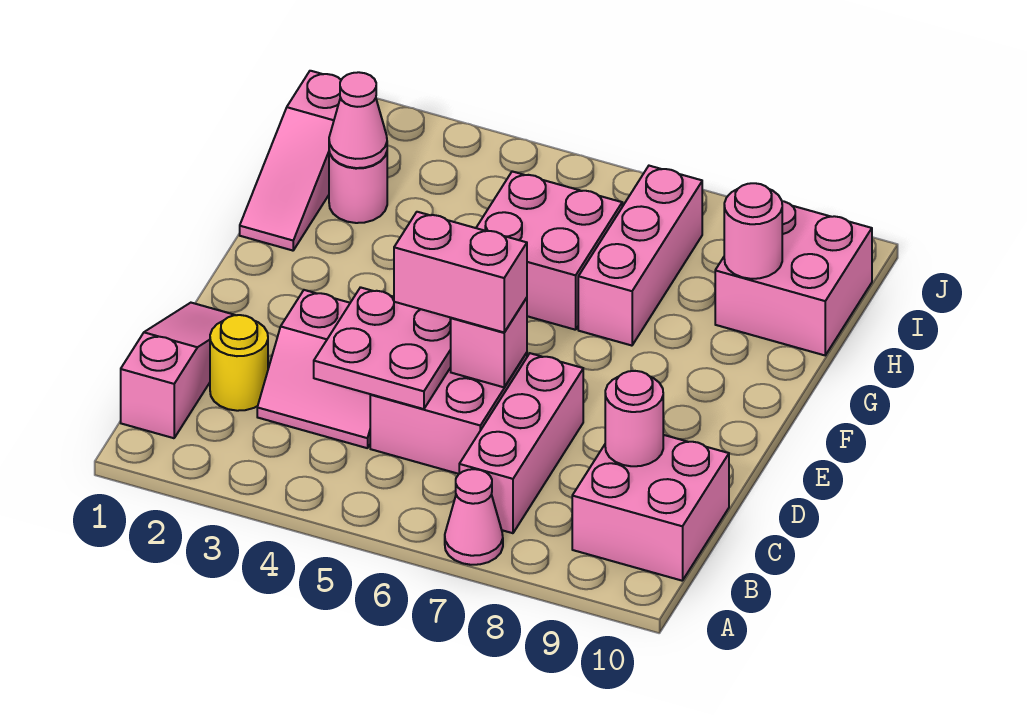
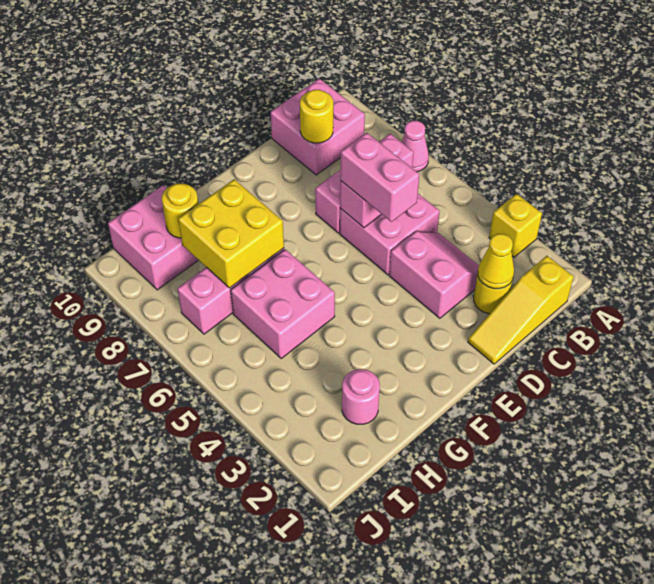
none -> yellow 1x1 brick [489,194,542,257]
pink 1x3 slope [121,303,234,438] -> yellow 1x3 slope [468,256,574,364]
none -> yellow 1x1 cone [478,234,514,289]
pink 2x2 plate [314,287,451,409] -> none
pink 1x1 round brick [605,371,663,466] -> yellow 1x1 round brick [300,90,333,143]
pink 1x3 slope [240,71,342,251] -> none
none -> yellow 2x2 brick [178,179,284,288]
pink 1x1 cone [329,72,387,168] -> none
pink 1x1 round brick [724,183,782,279] -> yellow 1x1 round brick [162,184,198,238]

